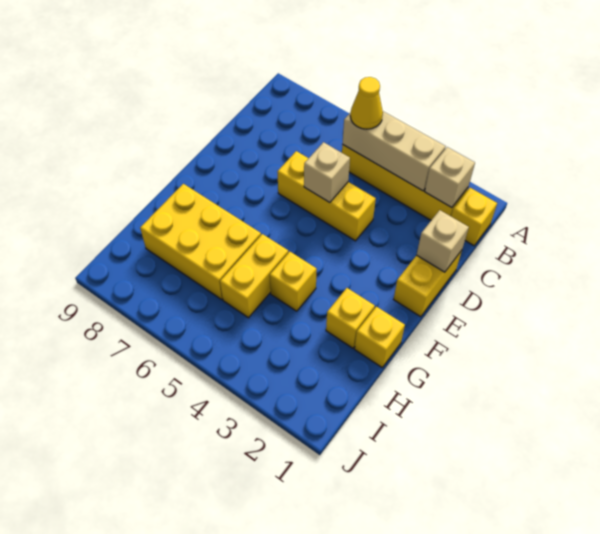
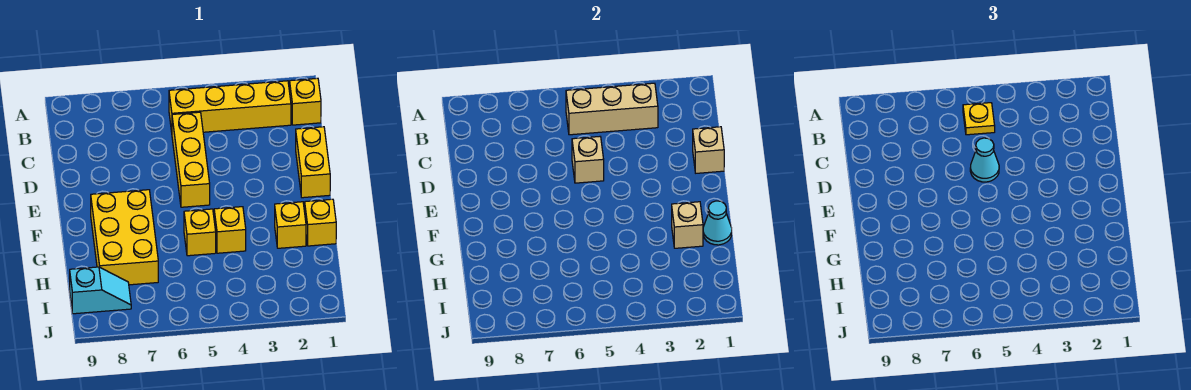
tan 1x1 brick [425,147,475,208] -> tan 1x1 brick moved to [672,202,703,248]
yellow 1x1 cone [350,77,383,129] -> yellow 1x1 plate [963,103,995,135]
yellow 1x3 brick [277,151,376,241] -> yellow 1x3 brick turned to [172,112,210,207]
none -> cyan 1x1 cone [970,138,999,182]
none -> cyan 1x1 cone [703,201,732,245]
yellow 1x2 brick [220,234,289,318] -> yellow 1x1 brick [184,209,216,256]
yellow 2x3 brick [140,184,261,299] -> yellow 2x3 brick turned to [91,190,158,285]
none -> cyan 1x2 slope [70,267,131,314]

